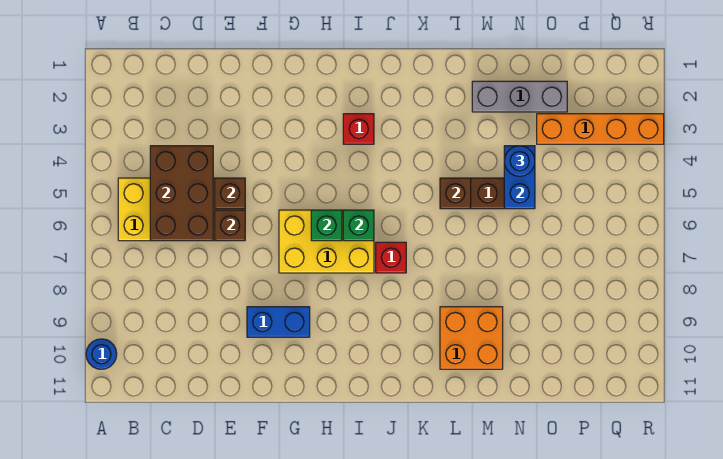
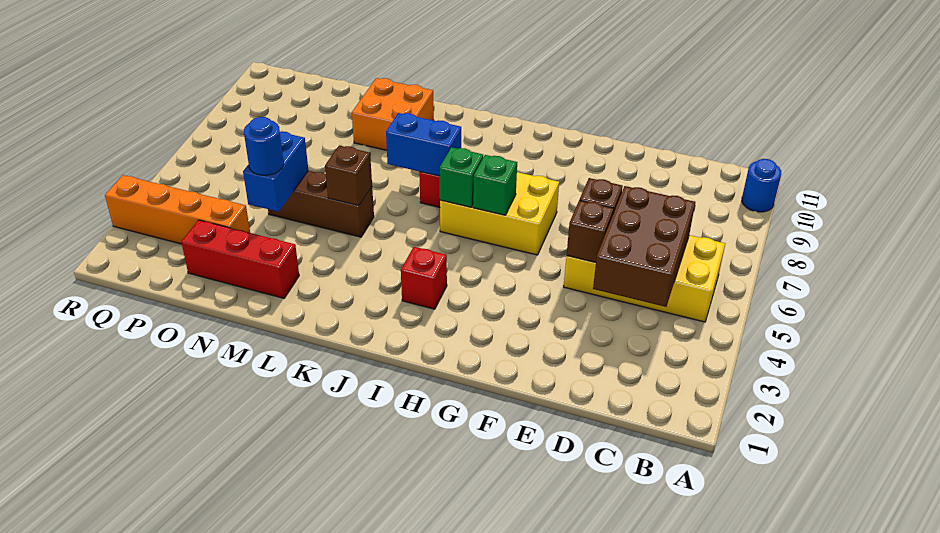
blue 1x2 brick [247,307,310,337] -> blue 1x2 brick moved to [386,113,461,176]
grey 1x3 brick [472,81,567,112] -> red 1x3 brick [181,220,299,298]

